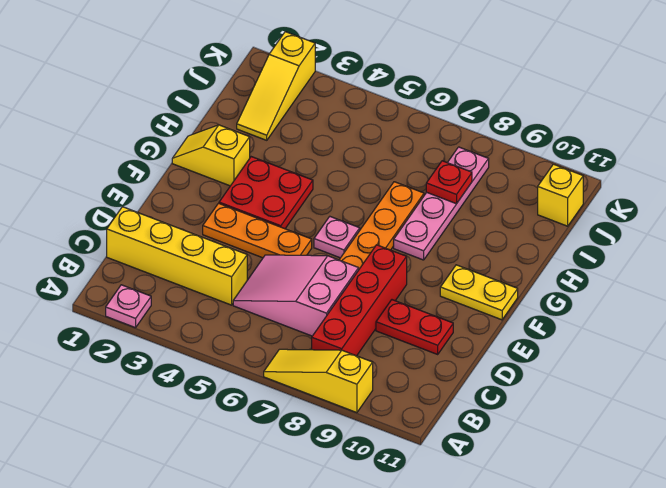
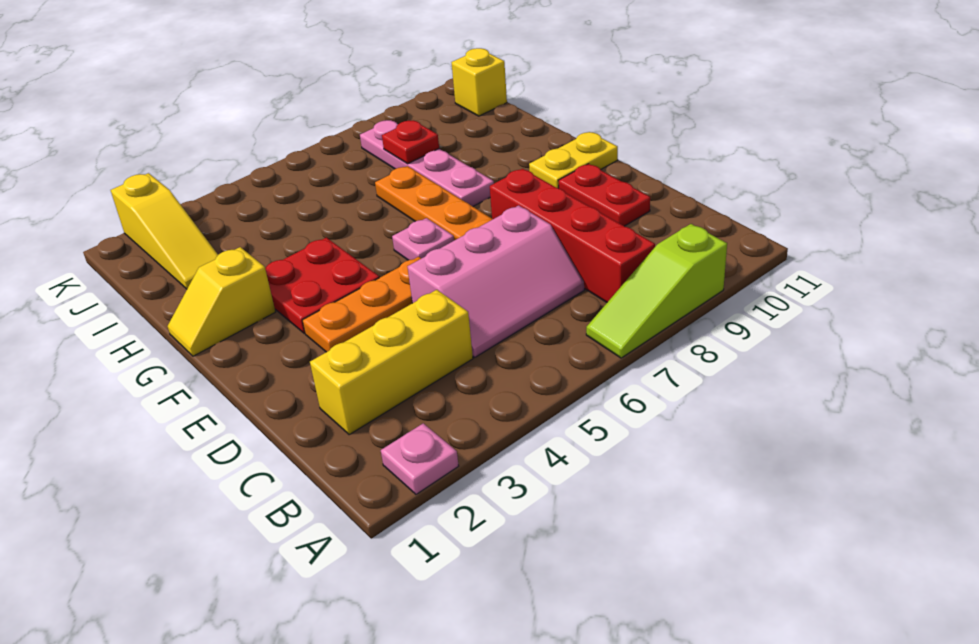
yellow 1x3 slope [264,349,373,413] -> lime 1x3 slope [586,224,727,358]
yellow 1x4 brick [107,207,247,305] -> yellow 1x3 brick [310,290,473,435]
pink 2x3 slope [233,255,359,336] -> pink 2x3 slope turned to [407,205,584,357]
red 1x2 plate [376,300,453,354] -> red 1x2 plate turned to [558,164,650,226]

